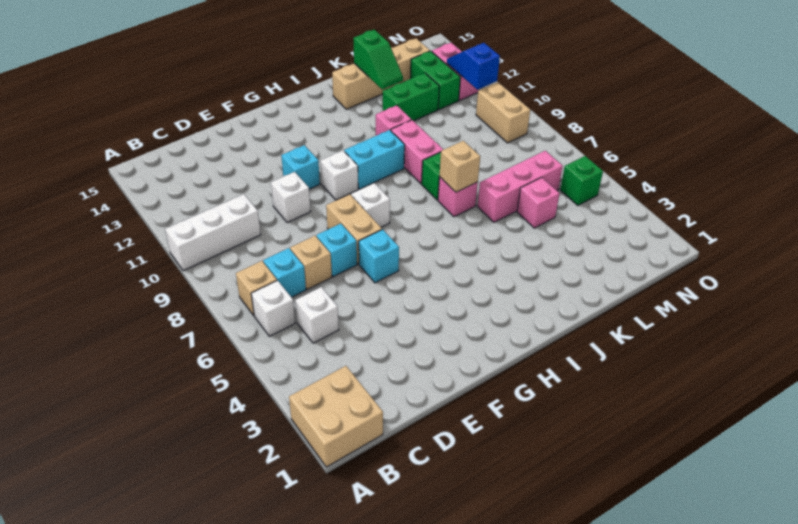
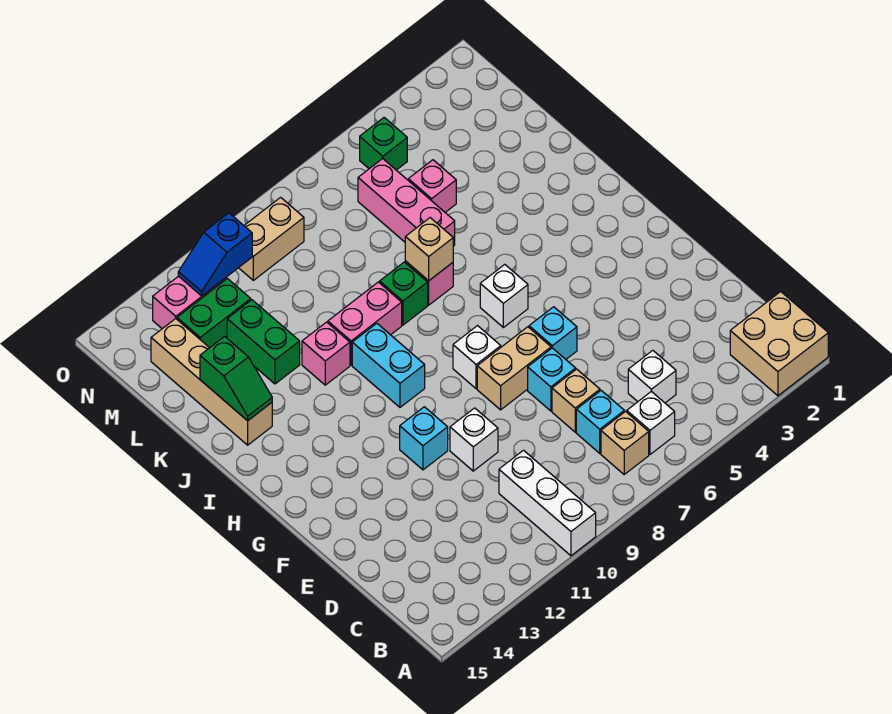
white 1x1 brick [320,151,358,200] -> white 1x1 brick moved to [480,265,528,327]
green 1x2 slope [353,30,403,89] -> green 1x2 slope turned to [200,336,272,421]

